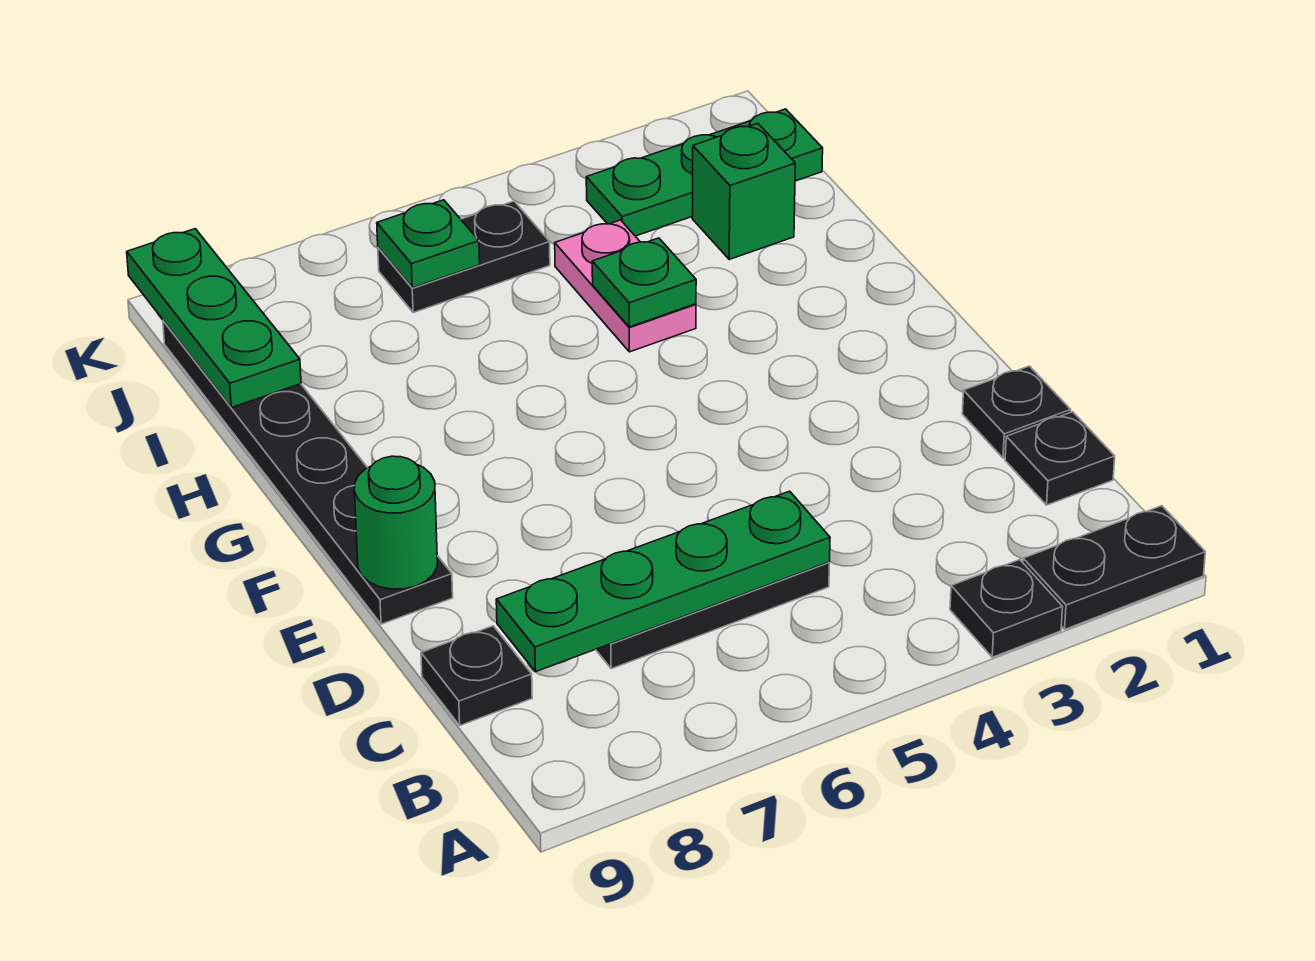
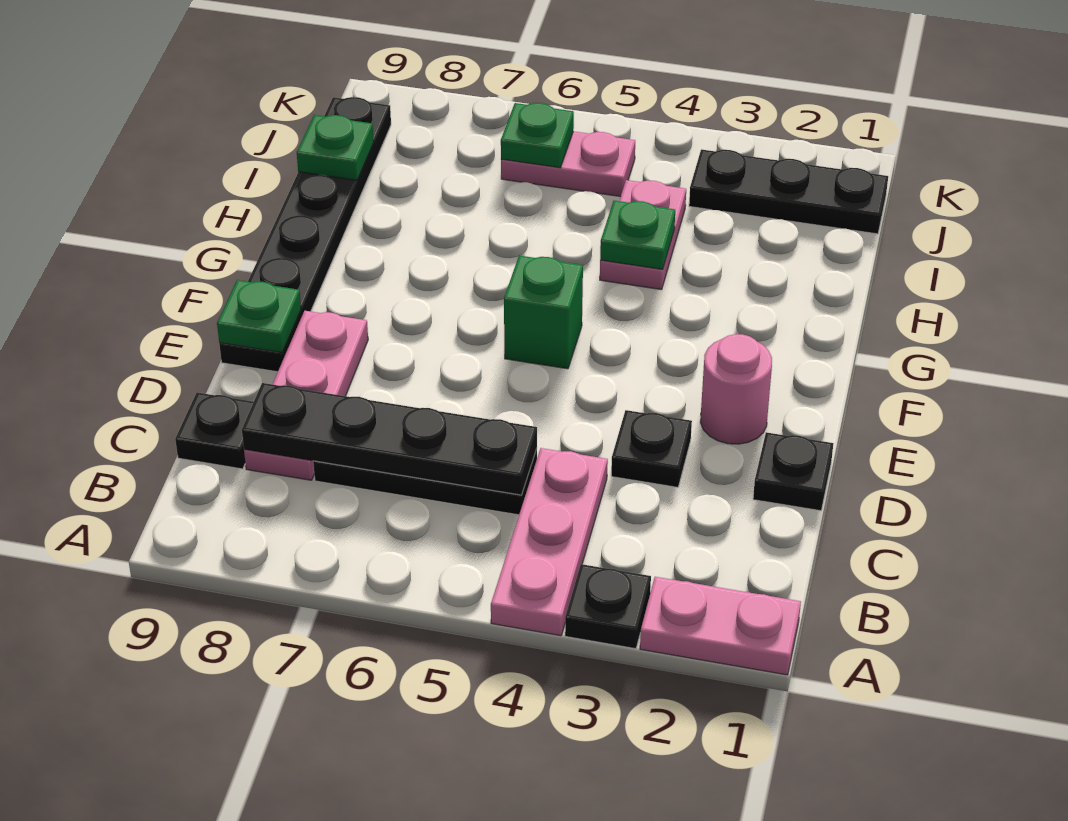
black 1x2 plate [1023,506,1205,629] -> pink 1x2 plate [640,577,801,675]
none -> pink 1x3 plate [491,448,608,636]
black 1x1 plate [1005,412,1115,505] -> black 1x1 plate moved to [611,410,692,487]
green 1x4 plate [496,491,830,672] -> black 1x4 plate [242,383,537,495]
none -> pink 1x3 plate [244,311,368,480]
none -> pink 1x1 round brick [700,334,772,444]
green 1x1 round brick [354,456,437,589] -> green 1x1 plate [217,280,301,353]
green 1x1 brick [692,123,795,259] -> green 1x1 brick moved to [504,256,583,369]
green 1x3 plate [127,229,301,408] -> green 1x1 plate [297,115,374,180]
green 1x3 plate [586,109,823,236] -> black 1x3 plate [689,149,888,234]
black 1x2 plate [378,201,550,313] -> pink 1x2 plate [501,131,635,197]

